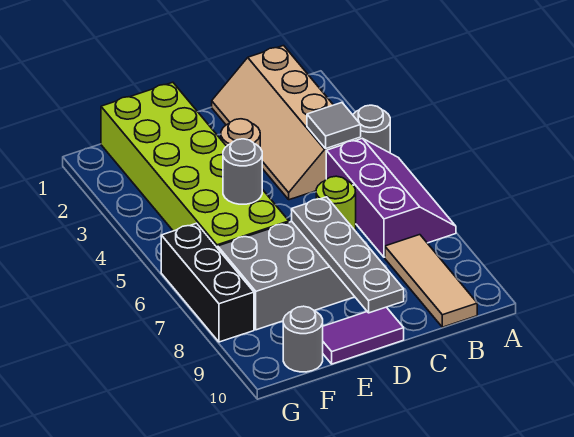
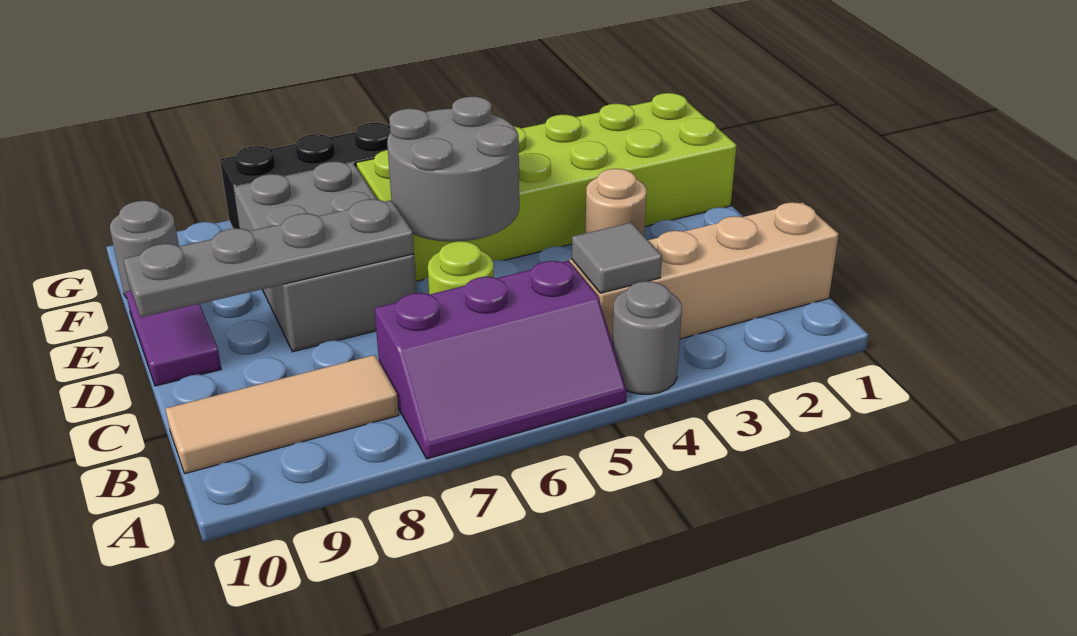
grey 1x1 round brick [223,139,262,204] -> grey 2x2 round brick [387,97,519,242]

